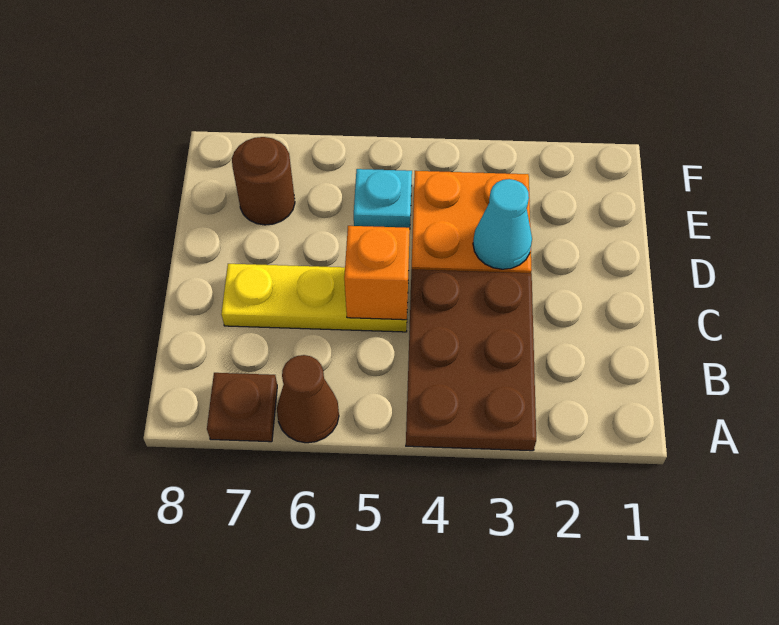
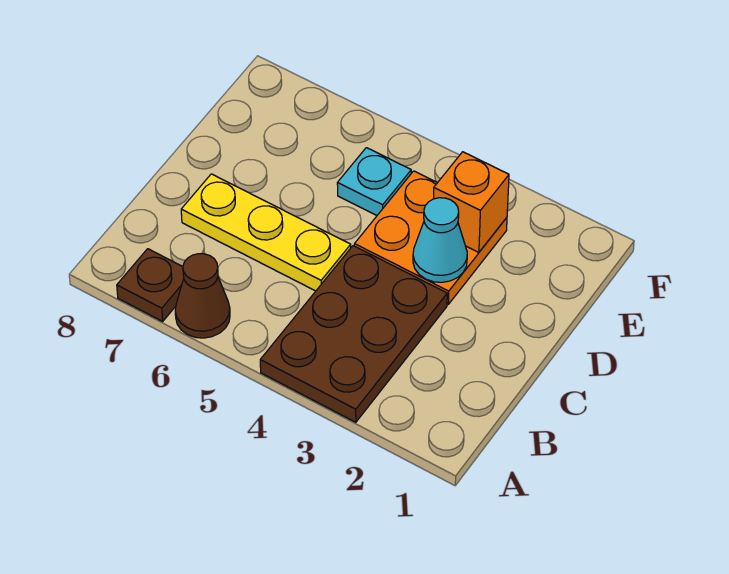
orange 1x1 brick [344,226,410,320] -> orange 1x1 brick moved to [434,152,509,252]
brown 1x1 round brick [232,137,295,225] -> none

